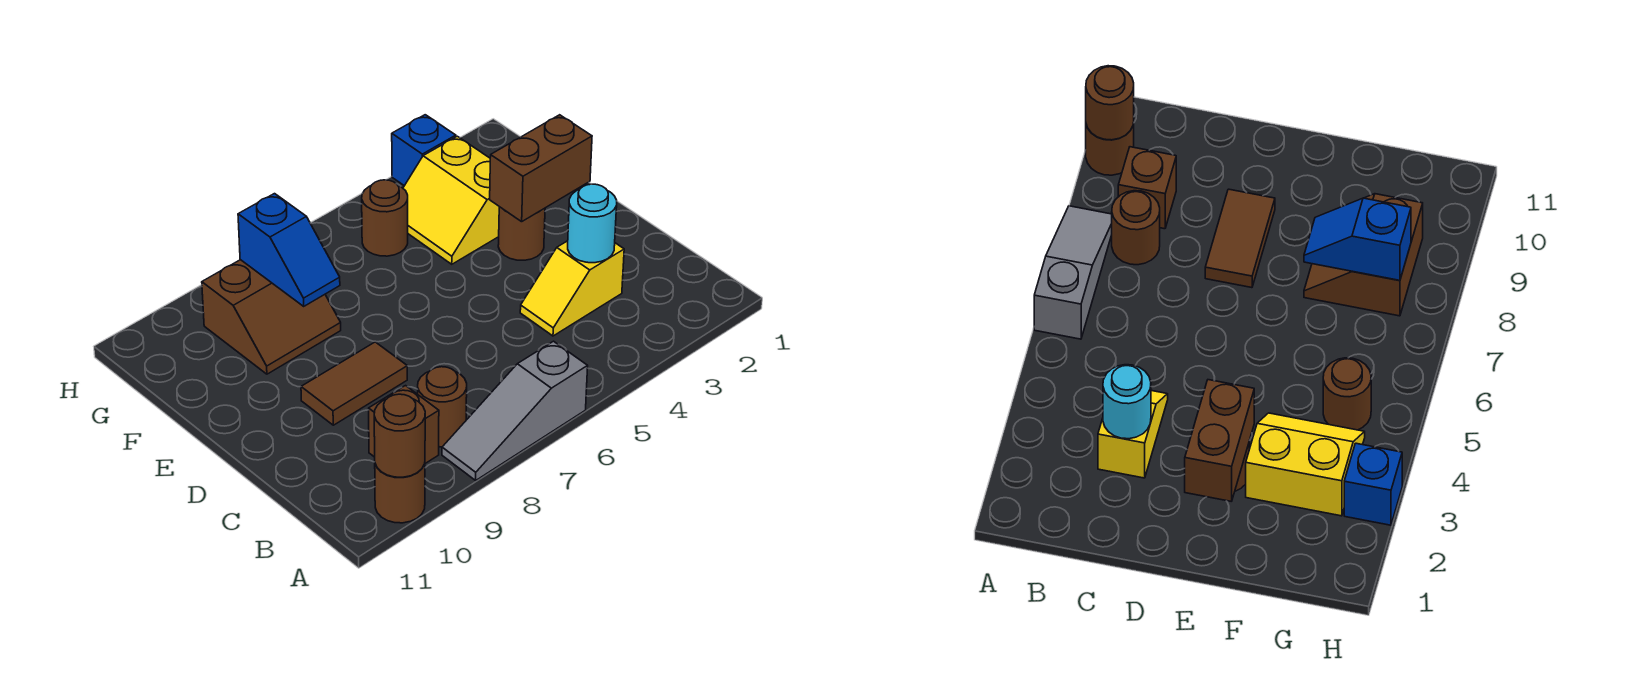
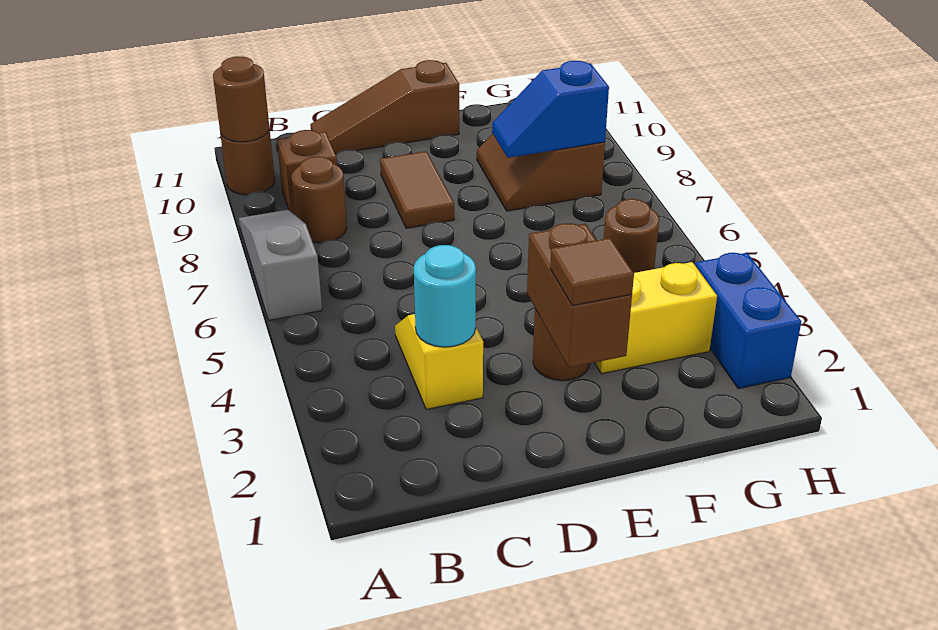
none -> brown 1x3 slope [310,60,459,154]
none -> brown 1x1 tile [550,238,634,306]
blue 1x1 brick [392,115,456,186] -> blue 1x2 brick [695,253,801,389]

